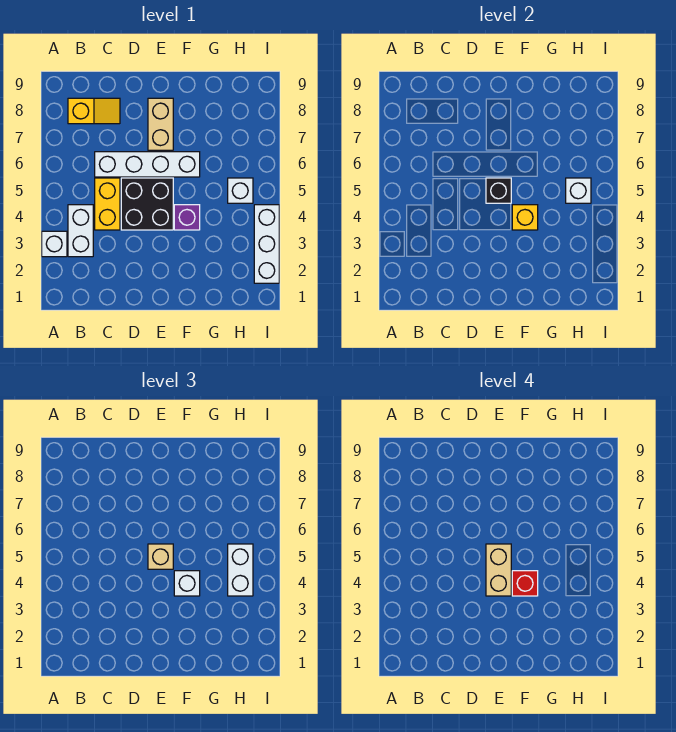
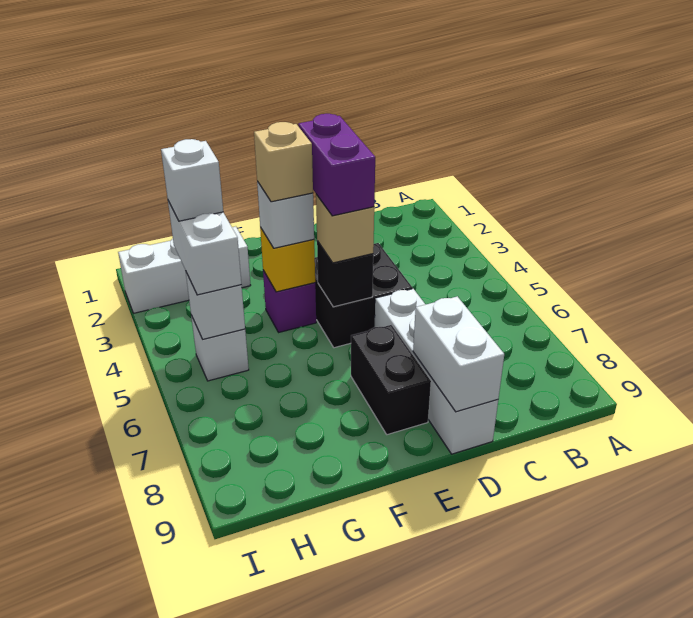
white 1x1 brick [42,231,67,257] -> white 1x1 brick moved to [161,139,223,221]
white 1x2 brick [68,205,93,257] -> white 1x2 brick moved to [413,296,504,412]
yellow 1x2 slope [68,98,120,124] -> none
yellow 1x2 brick [95,178,120,230] -> none
white 1x4 brick [95,152,200,177] -> white 1x4 brick turned to [375,289,498,454]
tan 1x2 brick [486,544,511,596] -> purple 1x2 brick [298,114,375,216]
tan 1x2 brick [148,98,173,150] -> black 1x2 brick [351,325,431,435]
red 1x1 brick [512,571,538,596] -> tan 1x1 brick [254,122,313,202]
white 1x3 brick [254,205,279,283] -> white 1x3 brick turned to [118,227,251,313]

